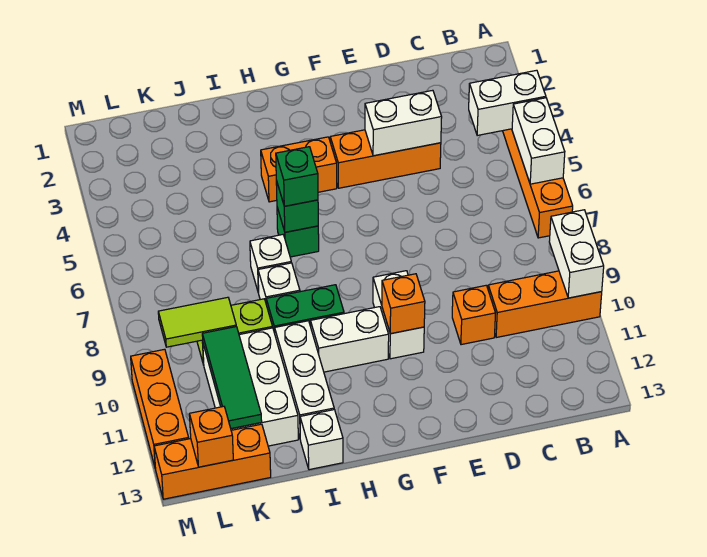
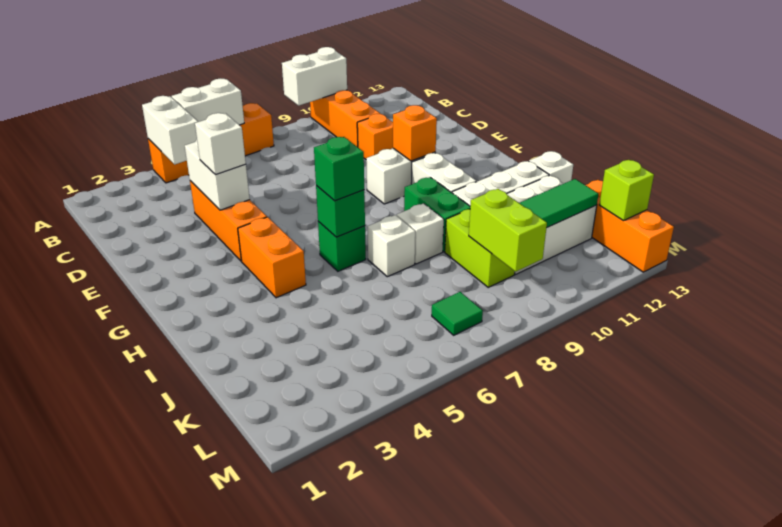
none -> white 1x1 brick [195,113,246,175]
lime 1x2 tile [158,297,236,347] -> lime 1x2 brick [469,189,547,271]
none -> green 1x1 tile [432,292,483,335]
orange 1x1 brick [189,406,233,467] -> lime 1x1 brick [599,160,654,221]
orange 1x3 brick [131,349,189,469] -> none

